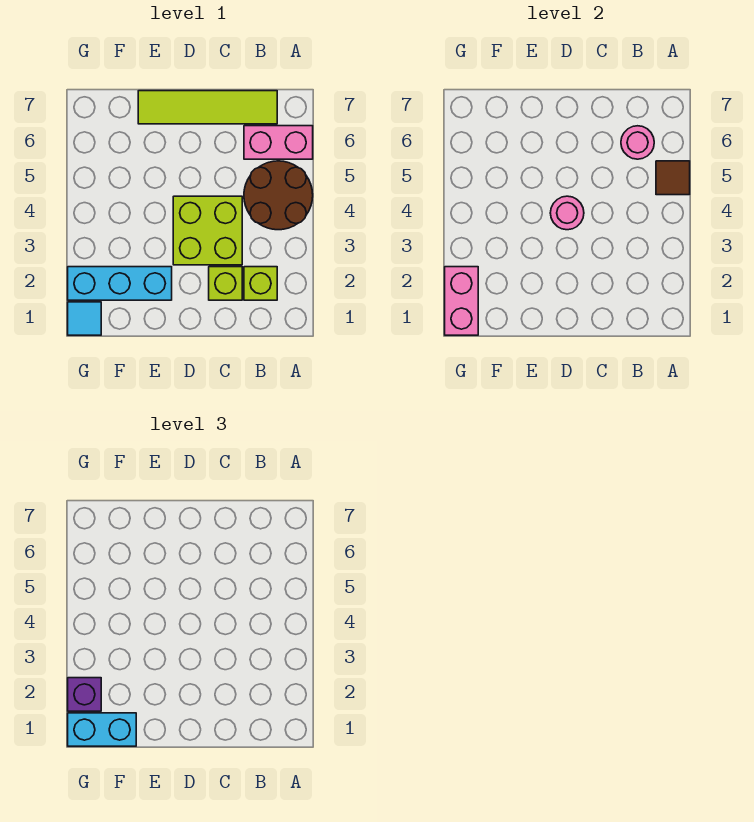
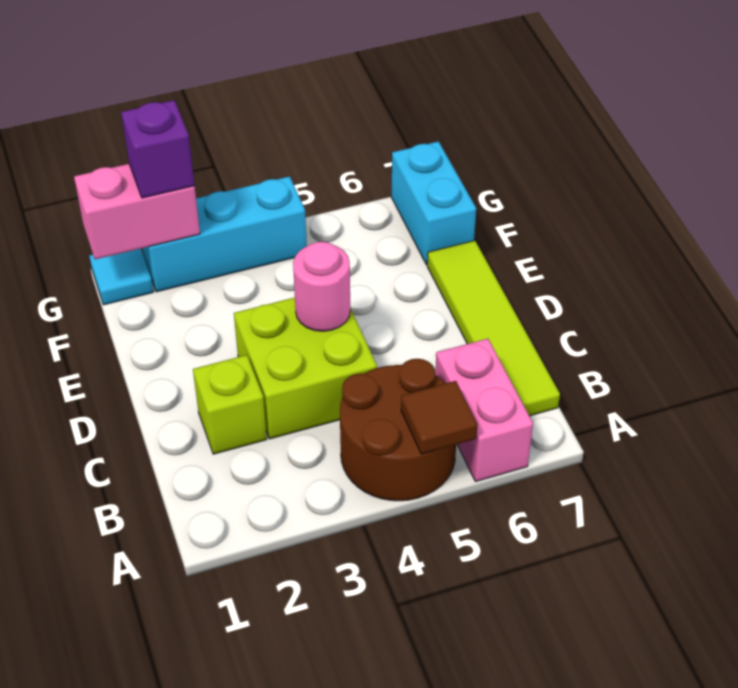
lime 1x1 brick [244,267,277,300] -> none
pink 1x1 round brick [621,126,654,159] -> none
cyan 1x3 brick [68,267,172,300] -> cyan 1x3 brick turned to [142,176,307,292]
cyan 1x2 brick [68,713,136,746] -> cyan 1x2 brick moved to [391,141,476,265]

